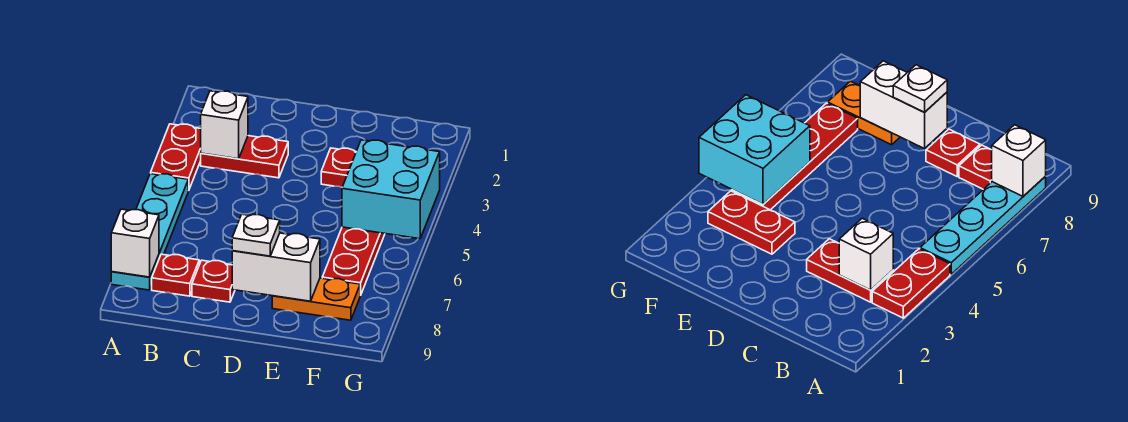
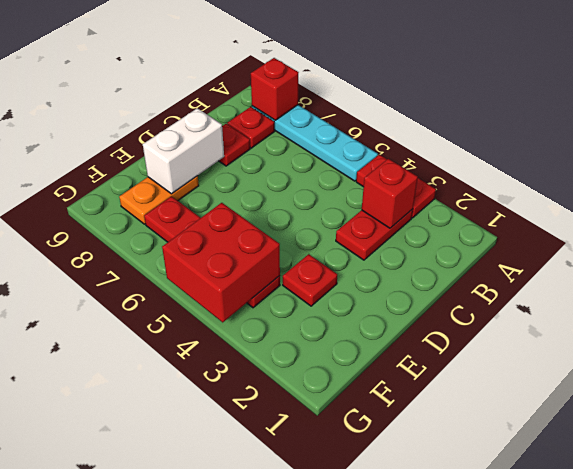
white 1x1 brick [111,209,159,277] -> red 1x1 brick [251,58,299,120]
white 1x1 brick [201,91,248,159] -> red 1x1 brick [362,159,418,228]
white 1x1 plate [232,214,280,256] -> none
red 1x2 plate [321,148,356,187] -> red 1x1 plate [283,254,337,306]
cyan 2x2 brick [342,140,440,239] -> red 2x2 brick [162,203,280,322]

